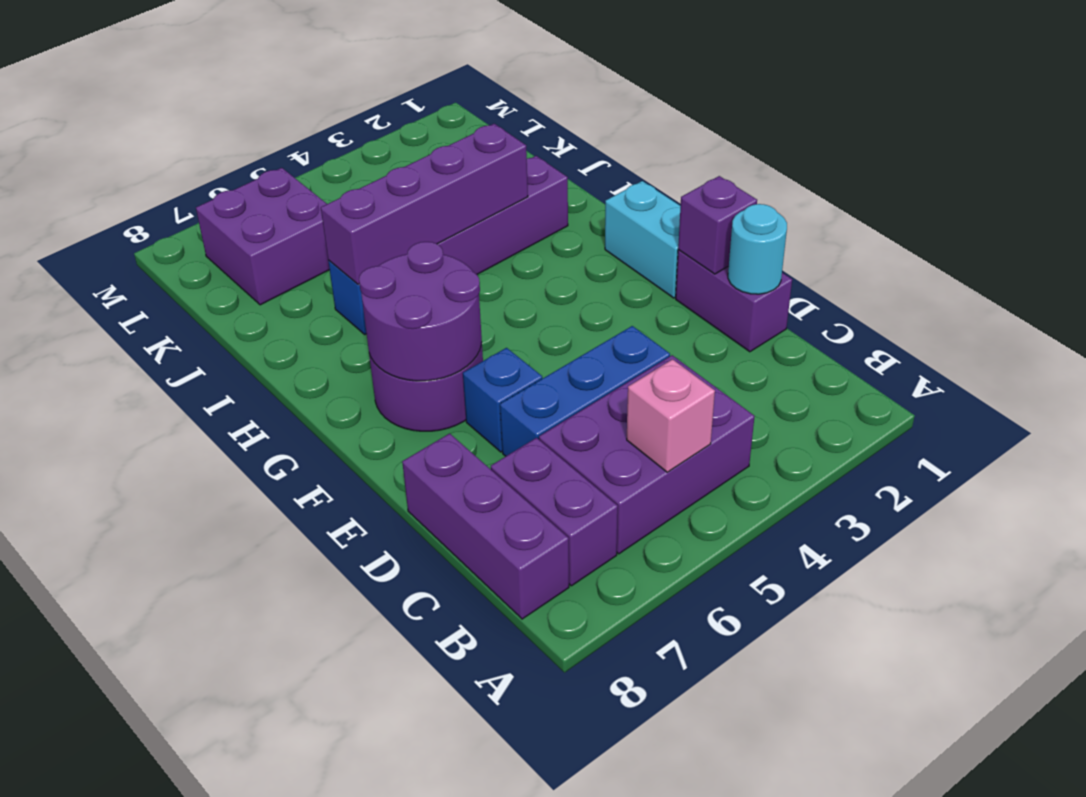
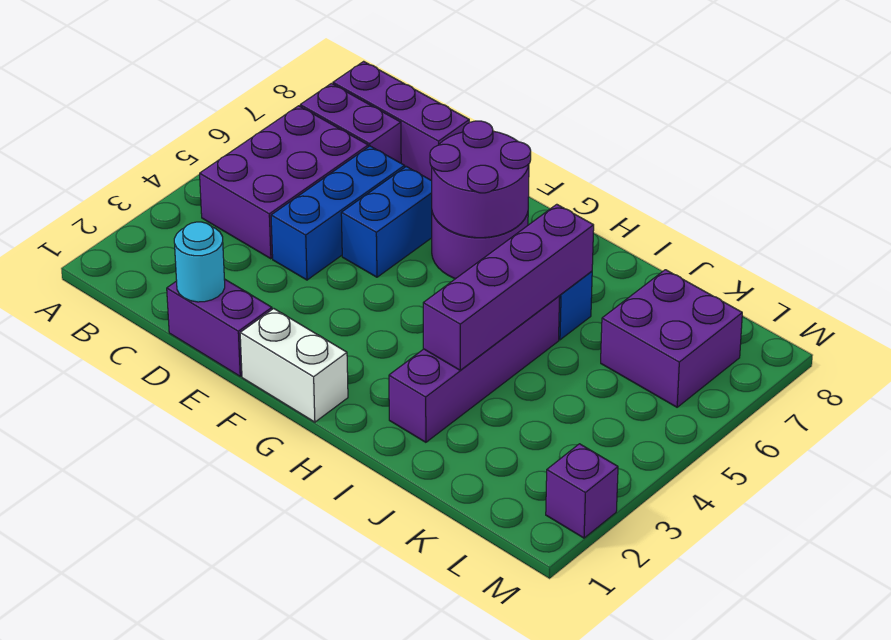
pink 1x1 brick [627,359,715,472] -> none
purple 1x1 brick [678,176,757,274] -> purple 1x1 brick moved to [546,444,618,538]
blue 1x1 brick [463,348,542,452] -> blue 1x2 brick [341,166,432,277]
cyan 1x2 brick [605,181,681,298] -> white 1x2 brick [240,309,348,422]

